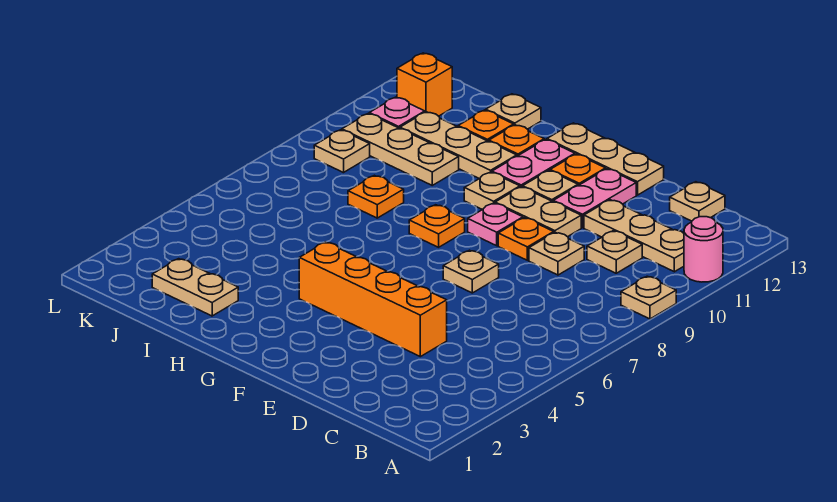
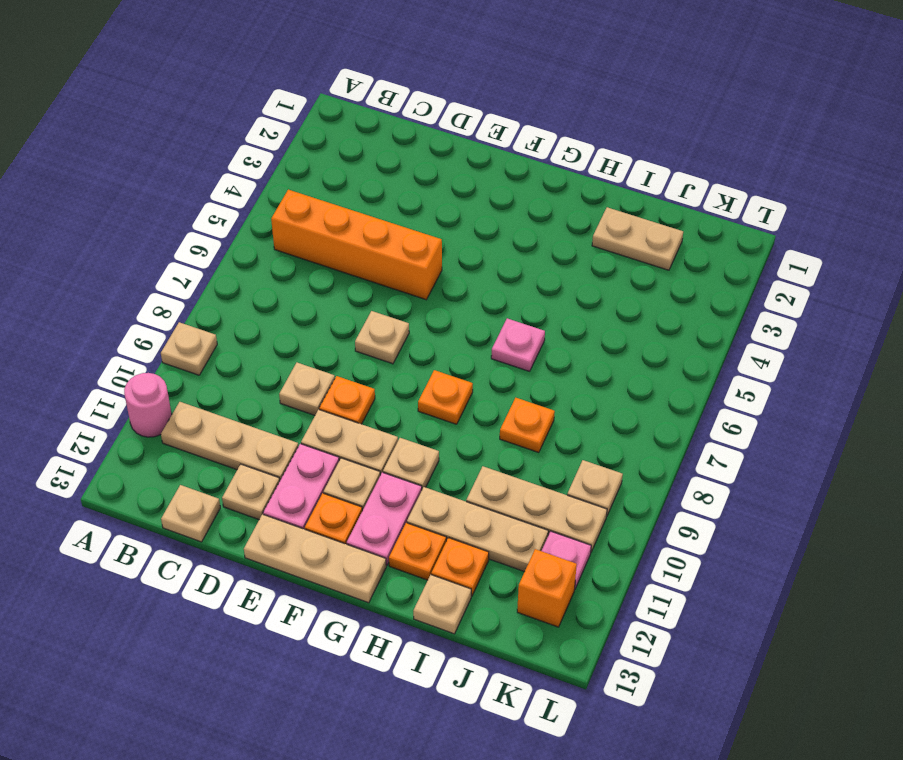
tan 1x1 plate [587,231,642,273] -> tan 1x1 plate moved to [222,464,280,520]
orange 1x4 brick [299,242,447,357] -> orange 1x4 brick moved to [271,190,442,300]
pink 1x1 plate [468,203,523,246] -> pink 1x1 plate moved to [491,318,545,371]

